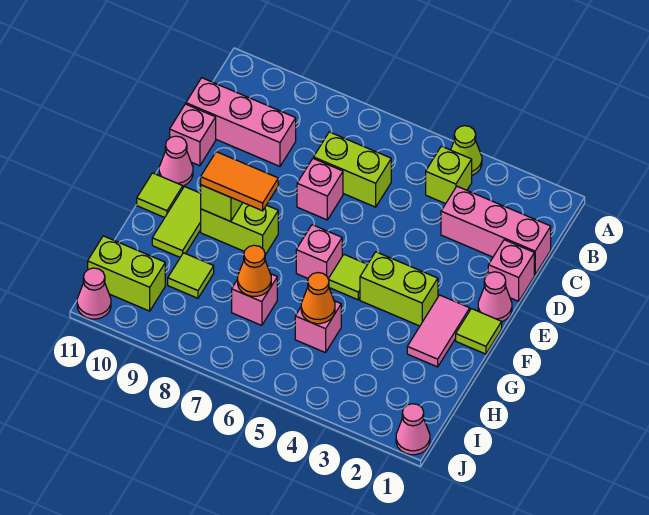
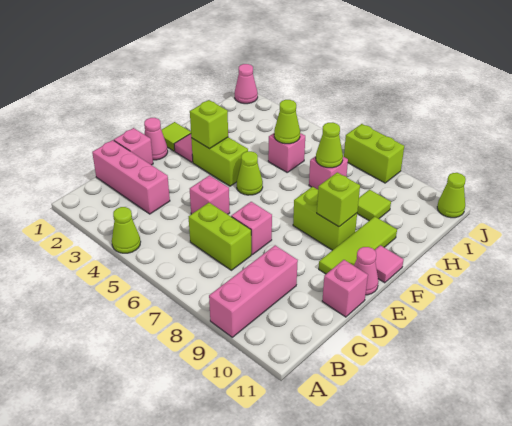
lime 1x1 brick [426,146,472,204] -> lime 1x1 brick moved to [190,100,228,149]
pink 1x3 brick [186,78,296,166] -> pink 1x3 brick turned to [209,245,298,337]
lime 1x1 tile [329,255,367,300] -> lime 1x1 cone [237,151,263,195]
pink 1x1 brick [296,225,342,279] -> pink 1x1 brick moved to [190,175,230,214]
orange 1x2 tile [201,152,278,211] -> none
lime 1x2 tile [152,187,201,257] -> lime 1x3 tile [319,217,397,274]
lime 1x1 tile [137,173,183,218] -> pink 1x1 tile [375,245,404,283]
orange 1x1 cone [301,273,335,324] -> lime 1x1 cone [274,100,300,144]
orange 1x1 cone [238,245,271,296] -> lime 1x1 cone [316,123,343,168]
lime 1x2 brick [88,236,165,311] -> lime 1x2 brick moved to [344,124,404,183]
pink 1x1 cone [77,268,111,319] -> lime 1x1 cone [437,173,466,218]

